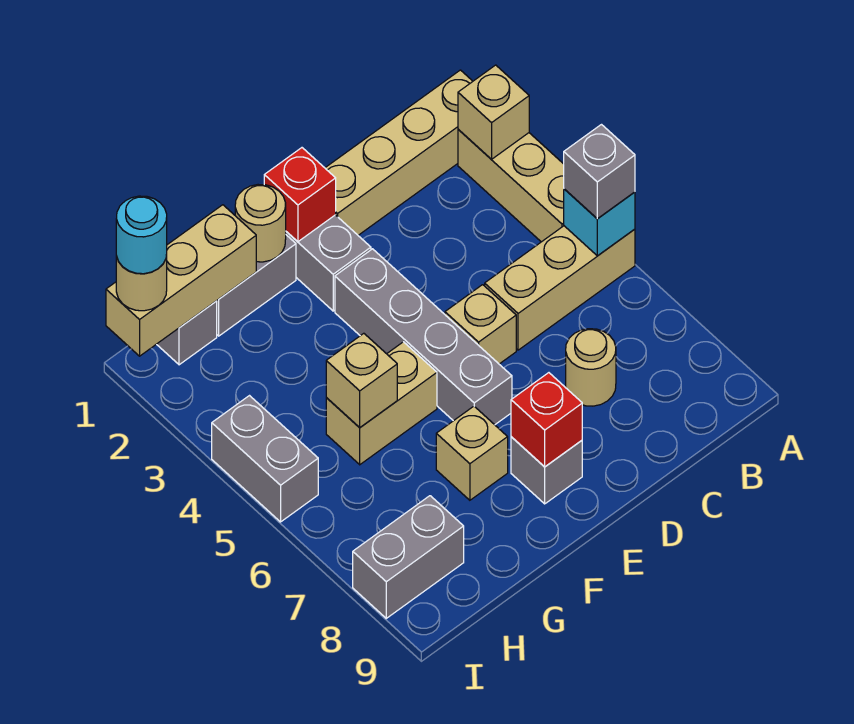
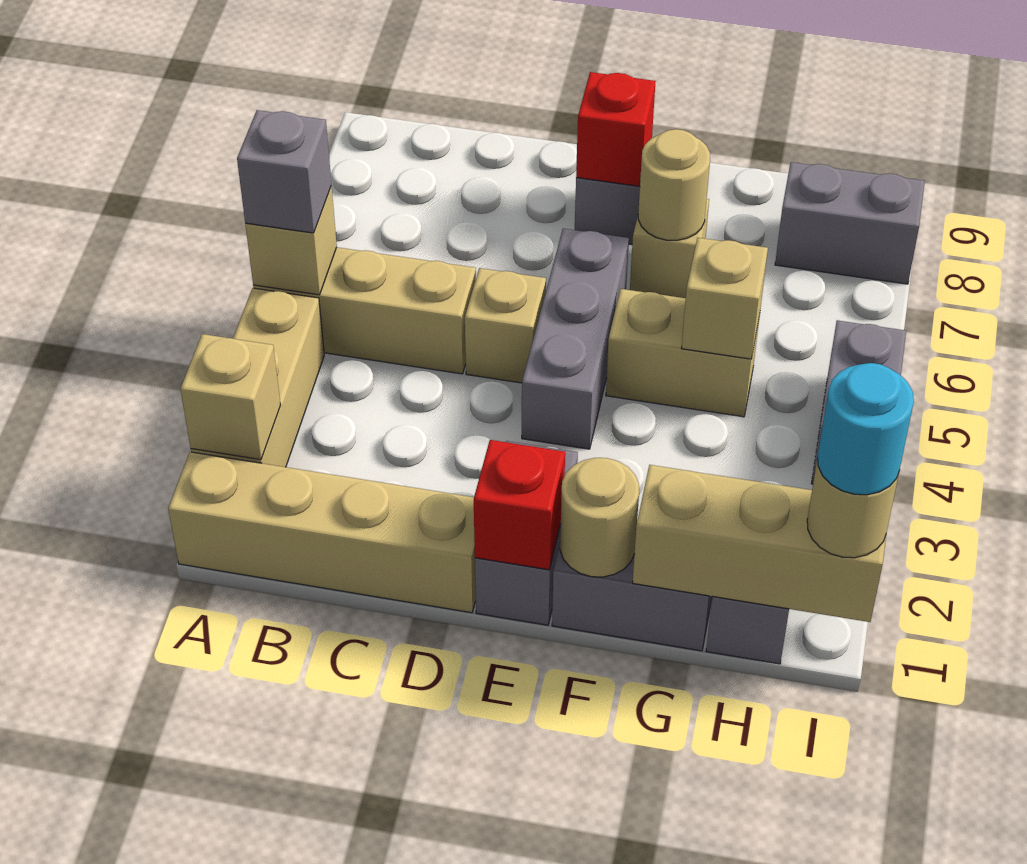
cyan 1x1 brick [564,189,635,256] -> tan 1x1 brick [245,186,337,295]
tan 1x1 round brick [566,329,616,406] -> tan 1x1 round brick moved to [638,129,710,240]
grey 1x4 brick [335,249,512,425] -> grey 1x3 brick [522,229,629,449]

